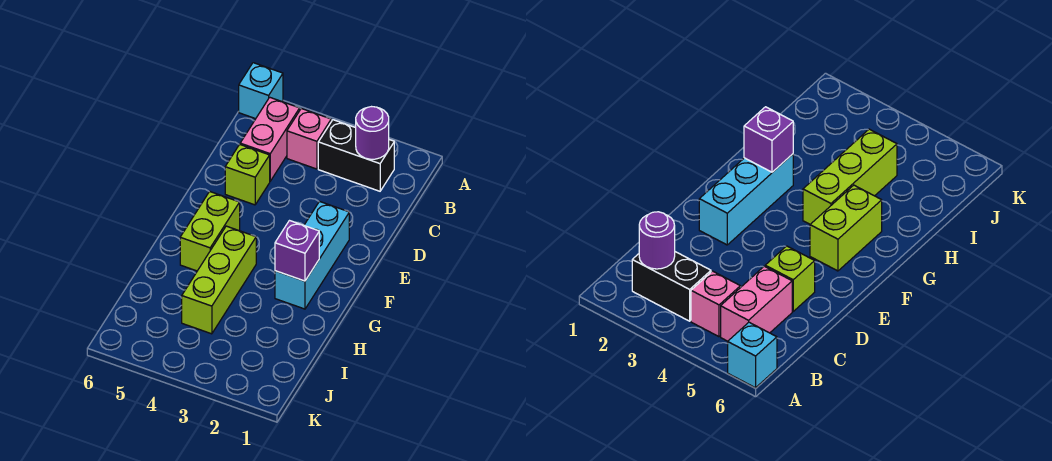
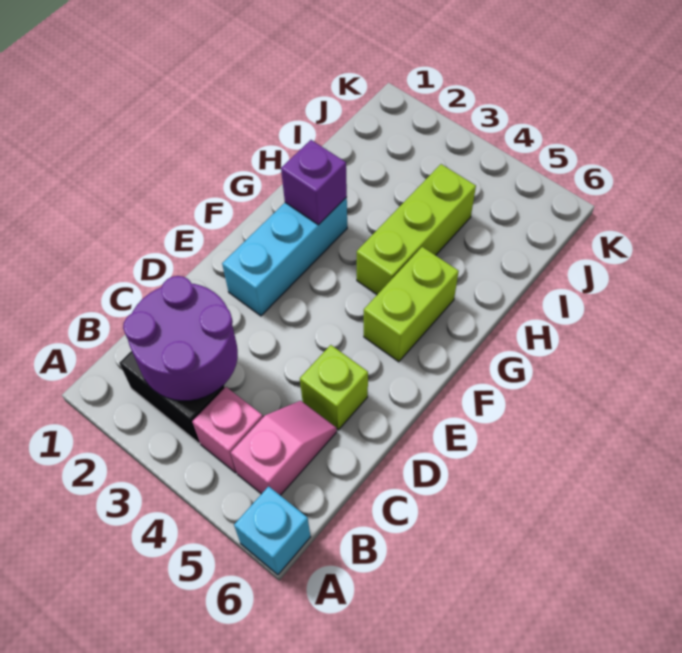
purple 1x1 round brick [356,107,389,159] -> purple 2x2 round brick [123,276,238,401]
pink 1x2 brick [240,97,300,181] -> pink 1x2 slope [231,401,337,495]

